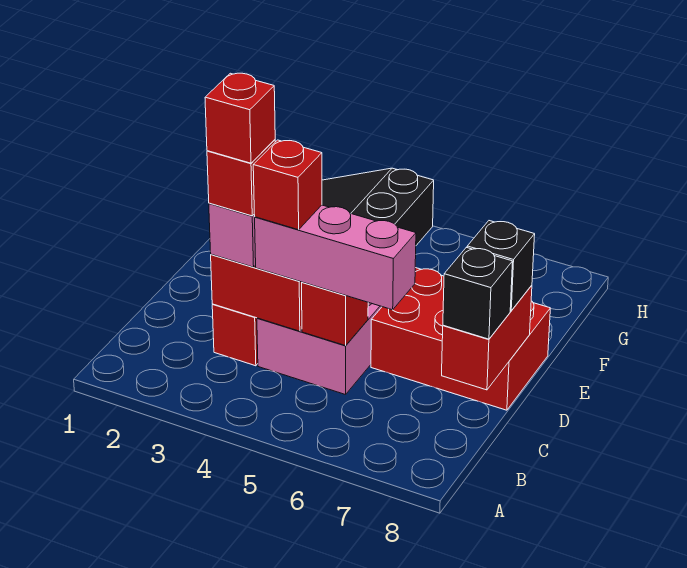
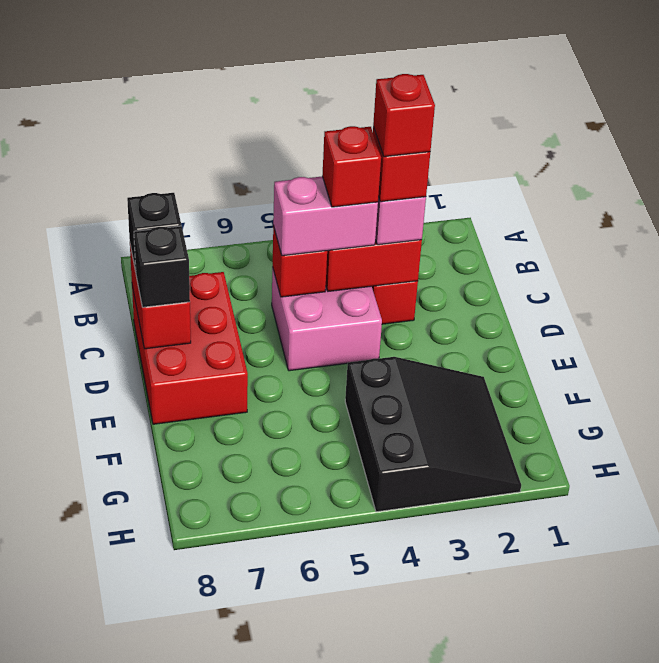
pink 1x3 brick [255,205,416,310] -> pink 1x2 brick [273,176,378,256]
red 2x3 brick [371,268,550,410] -> red 2x3 brick turned to [132,272,248,424]

